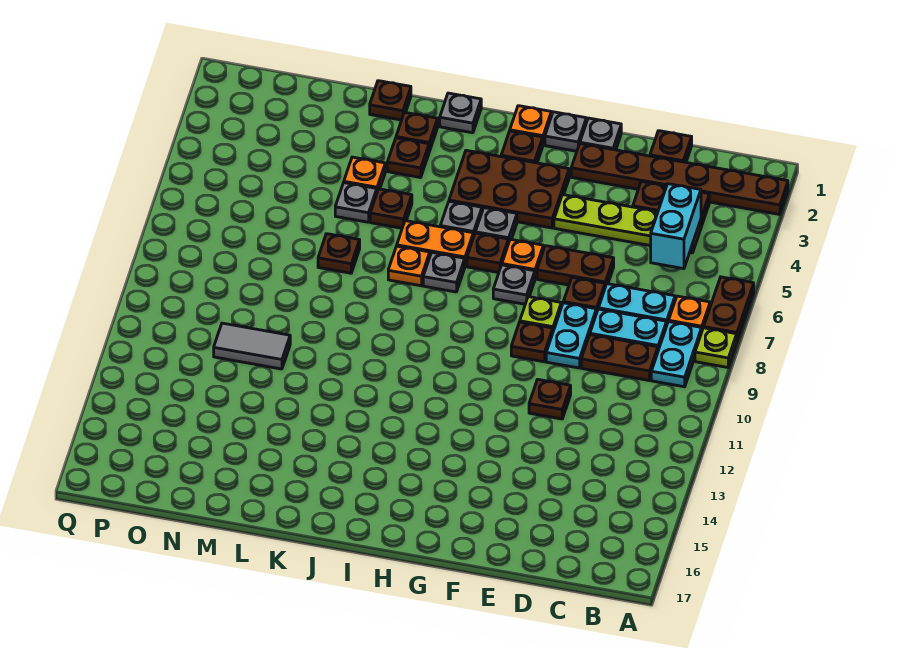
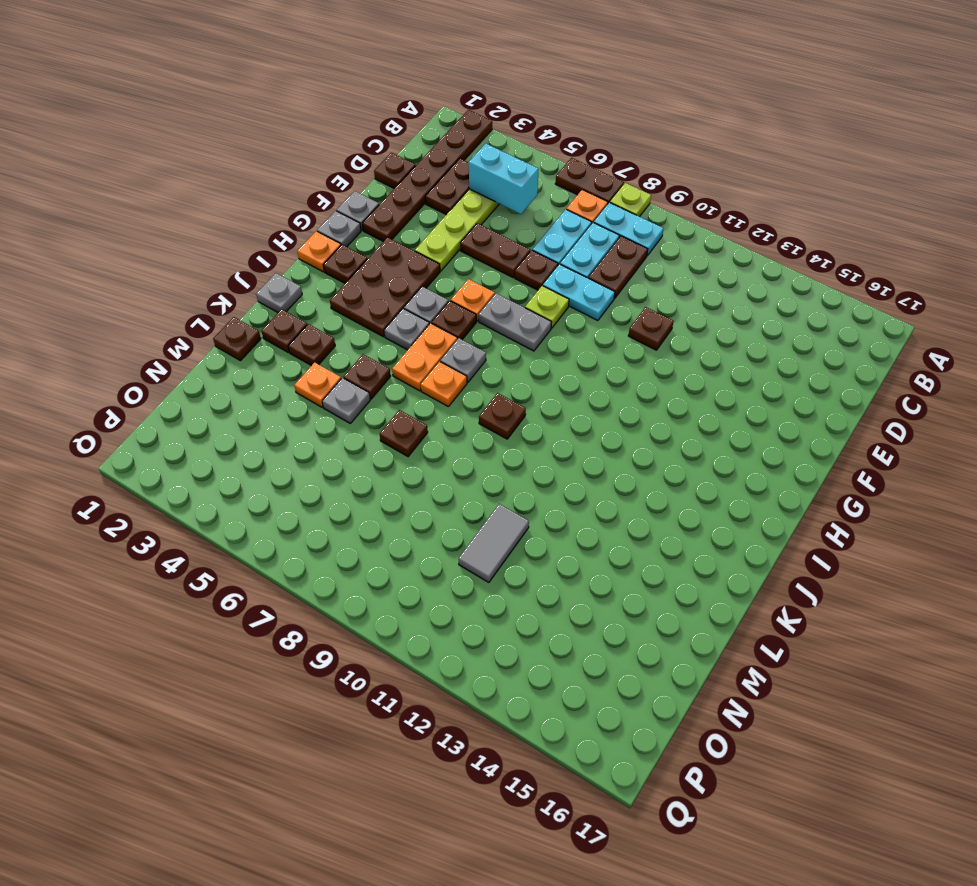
brown 1x2 plate [537,246,614,287] -> brown 1x2 plate turned to [460,223,530,277]
brown 1x1 plate [511,322,553,362] -> brown 1x1 plate moved to [479,393,526,439]
grey 1x1 plate [493,265,535,304] -> grey 1x2 plate [479,293,551,351]

